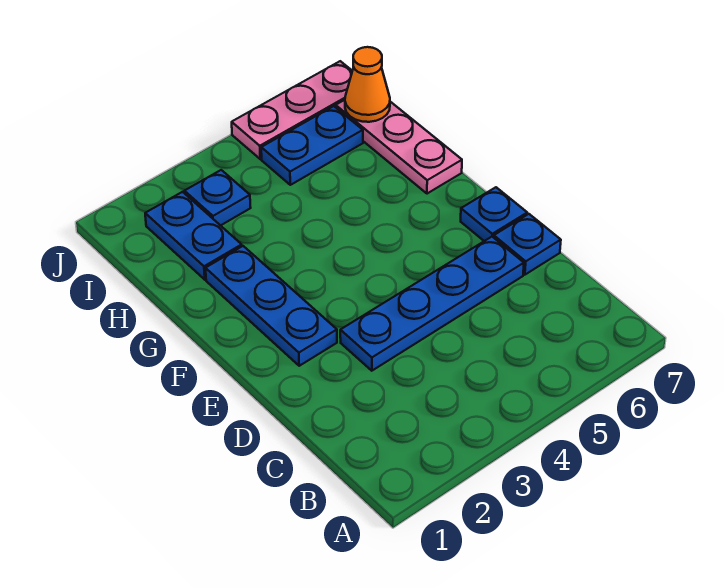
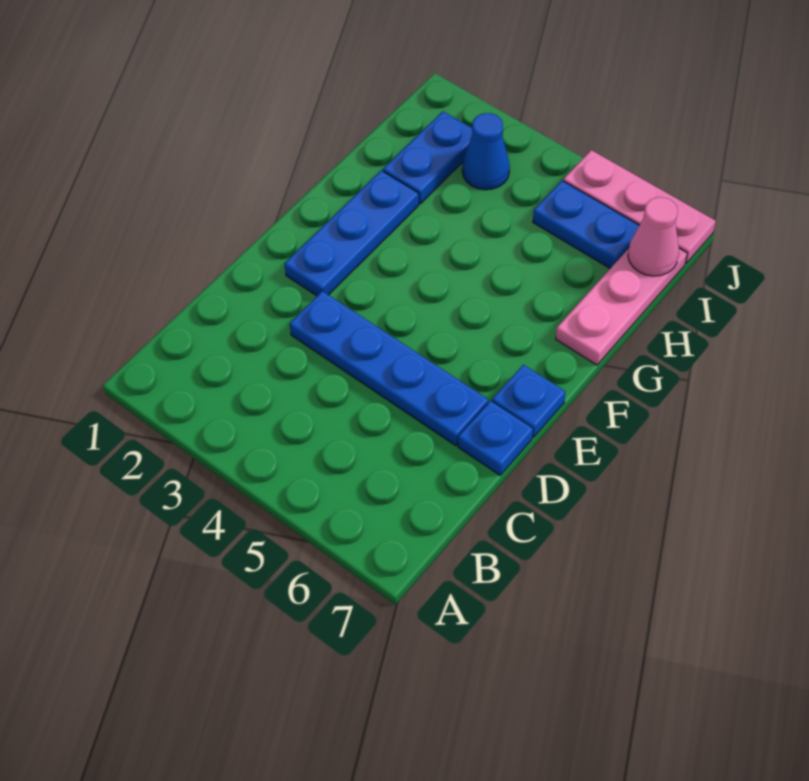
blue 1x1 plate [185,170,251,226] -> blue 1x1 cone [462,113,510,190]
orange 1x1 cone [345,47,390,122] -> pink 1x1 cone [628,197,679,276]

